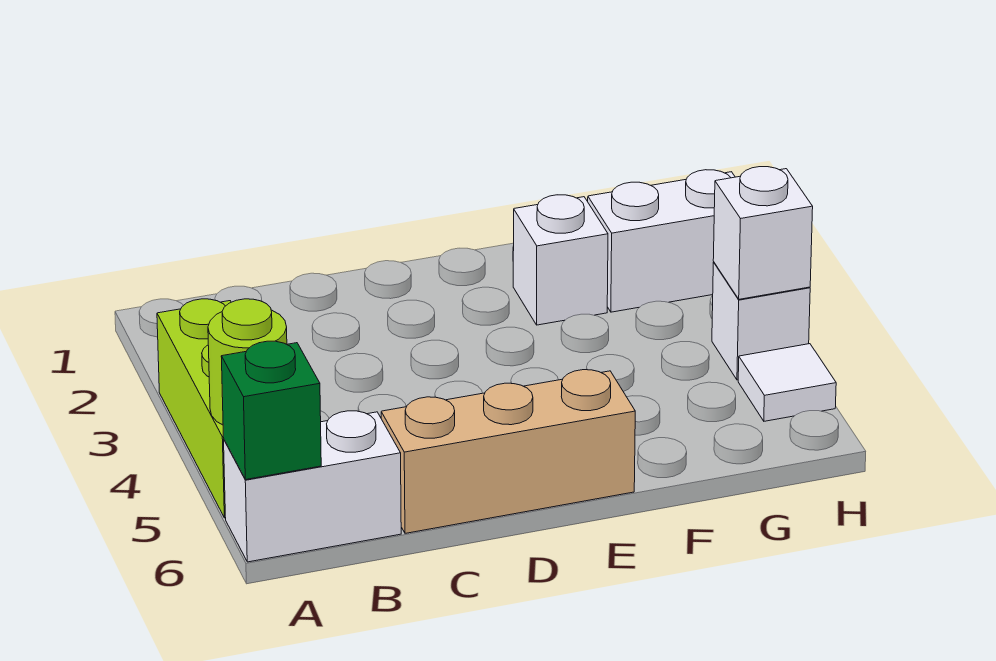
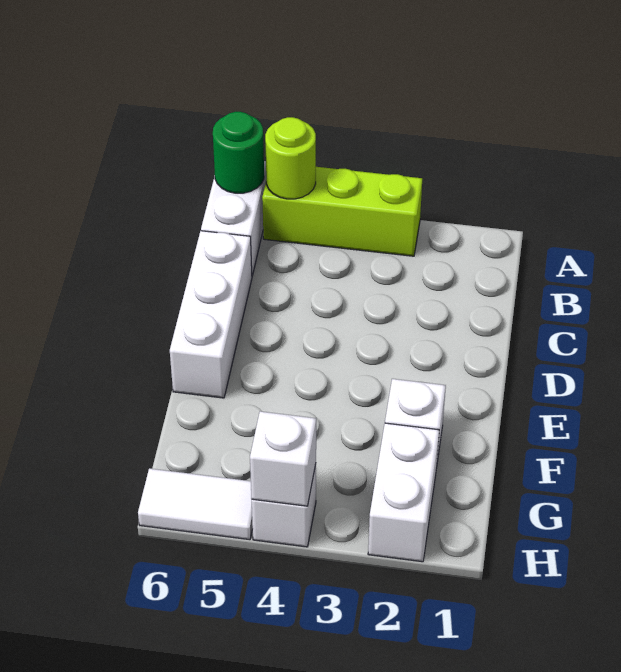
green 1x1 brick [221,341,321,479] -> green 1x1 round brick [213,112,264,193]
tan 1x3 brick [381,370,635,533] -> white 1x3 brick [170,231,252,398]
white 1x1 tile [738,344,836,421] -> white 1x2 tile [138,468,253,540]

